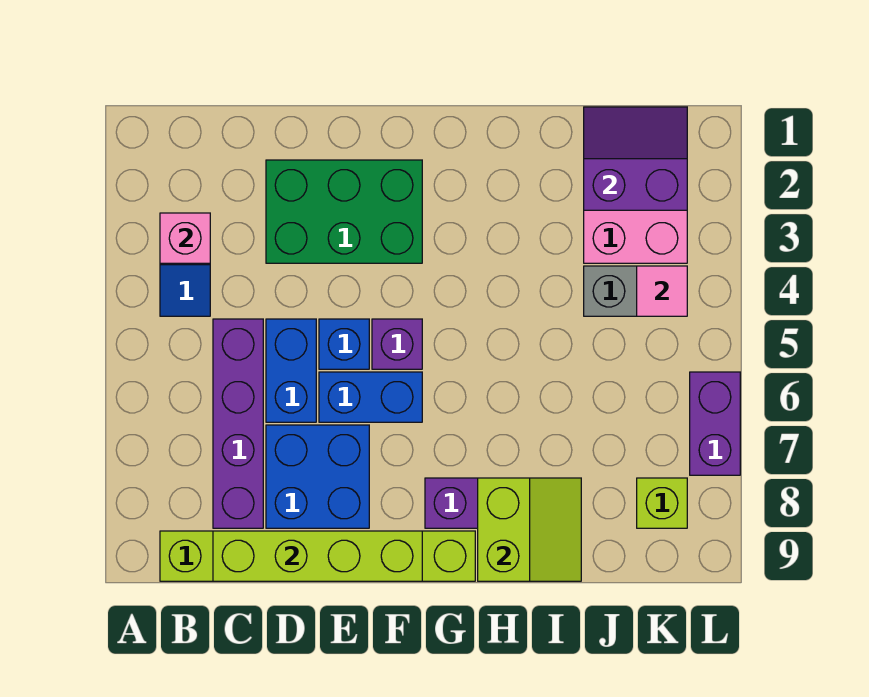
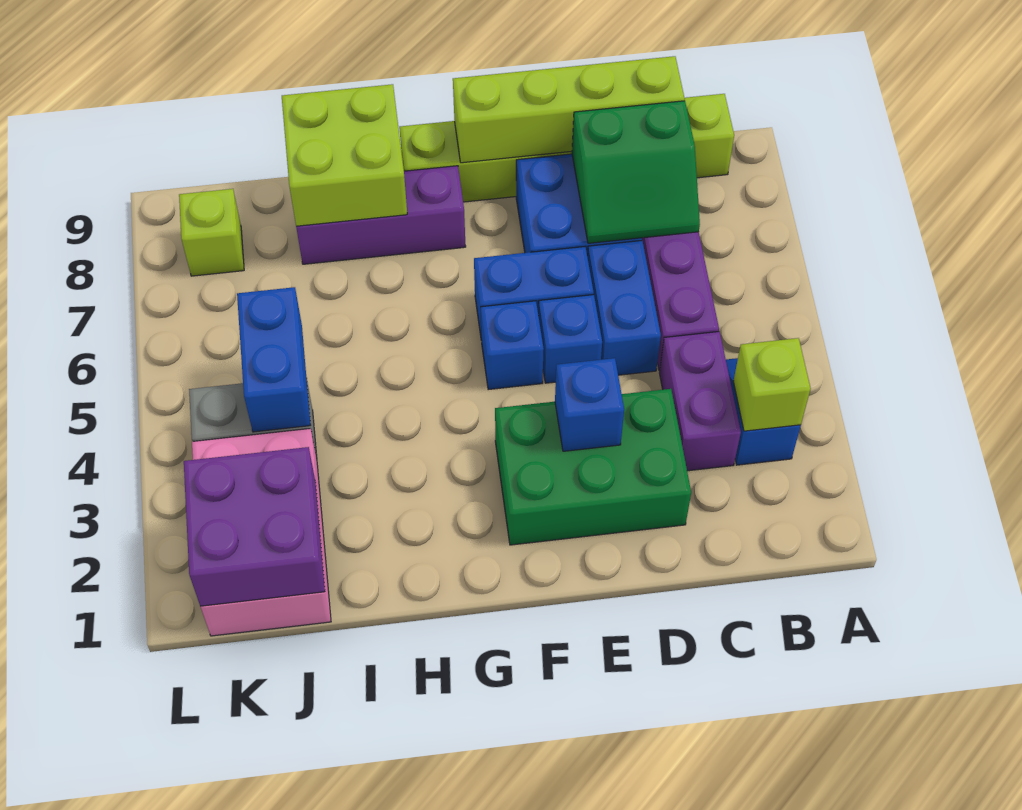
pink 1x1 brick [160,213,210,263] -> lime 1x1 brick [733,338,811,431]
none -> green 2x2 slope [572,101,700,243]
none -> blue 1x1 brick [555,358,624,451]
purple 1x1 brick [372,319,422,369] -> blue 1x1 brick [481,301,544,390]
lime 2x2 slope [478,478,581,581] -> lime 2x2 brick [282,84,407,227]
purple 2x2 slope [584,107,687,210] -> purple 2x2 brick [184,447,325,606]
none -> blue 1x2 brick [237,287,311,432]
pink 1x1 tile [637,266,687,316] -> none
purple 1x2 brick [690,372,740,475] -> purple 1x2 brick moved to [660,332,741,471]

